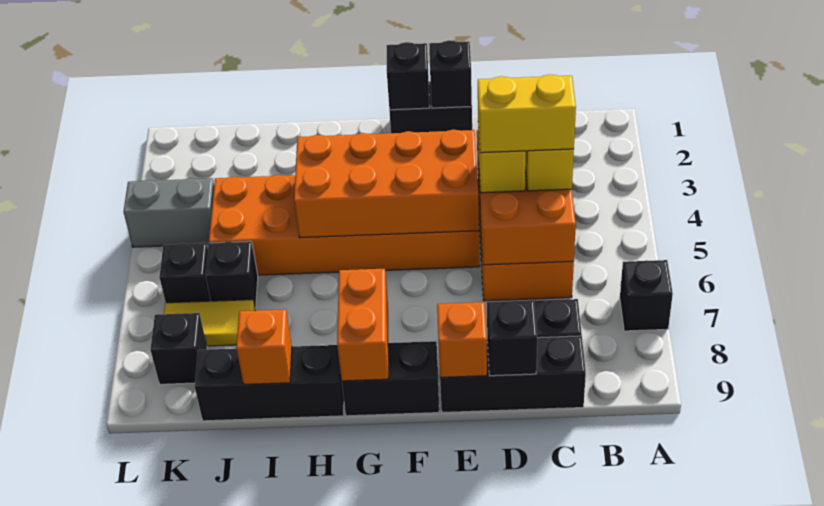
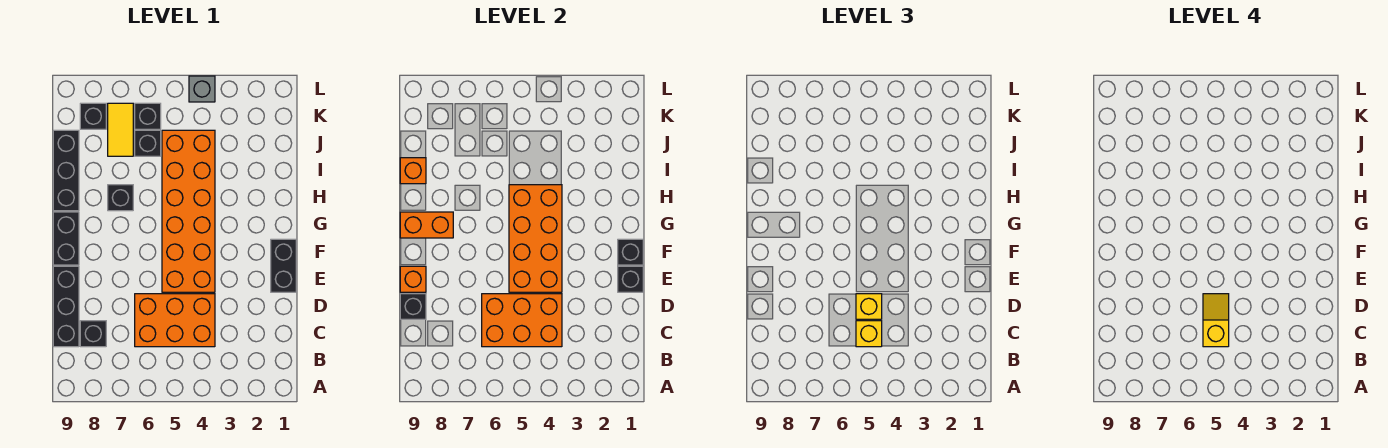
black 1x1 brick [620,260,673,331] -> black 1x1 brick moved to [108,185,133,211]
yellow 1x2 brick [478,74,576,153] -> yellow 1x2 slope [1203,294,1229,347]
grey 1x2 brick [123,178,214,247] -> grey 1x1 brick [189,76,215,102]

